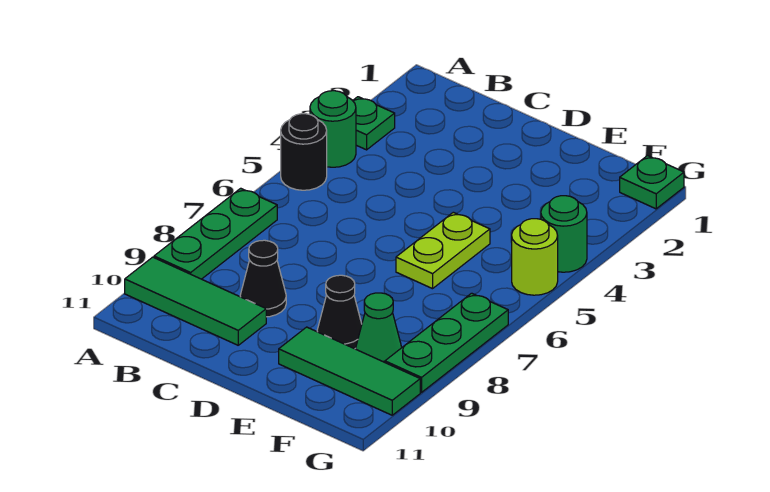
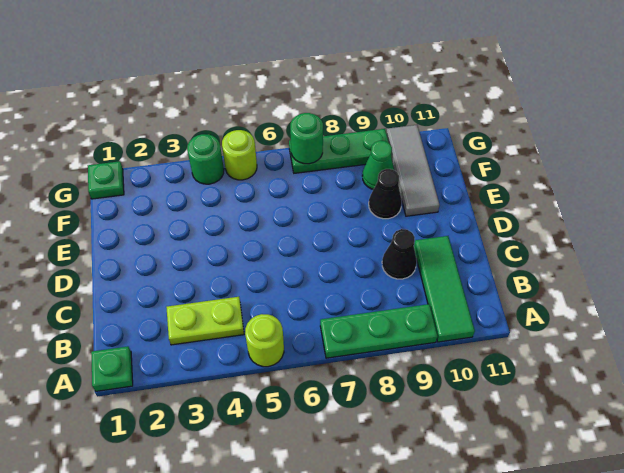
green 1x1 plate [353,97,395,150] -> green 1x1 plate moved to [91,346,133,391]
green 1x1 round brick [310,91,356,167] -> green 1x1 round brick moved to [290,113,323,164]
black 1x1 round brick [281,114,327,190] -> lime 1x1 round brick [245,314,284,367]
lime 1x2 plate [396,212,490,289] -> lime 1x2 plate moved to [166,297,244,345]
green 1x3 tile [279,327,420,415] -> grey 1x3 tile [386,125,440,216]

